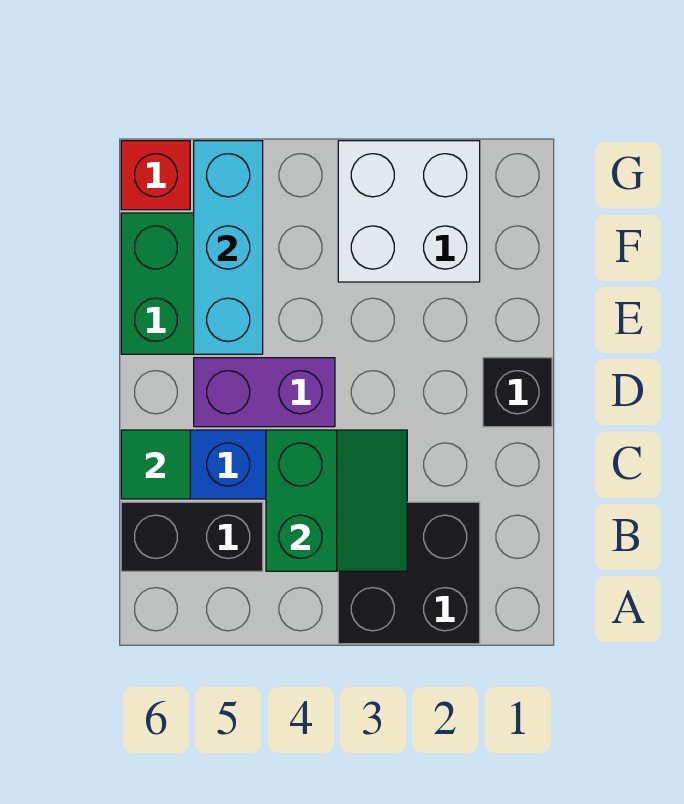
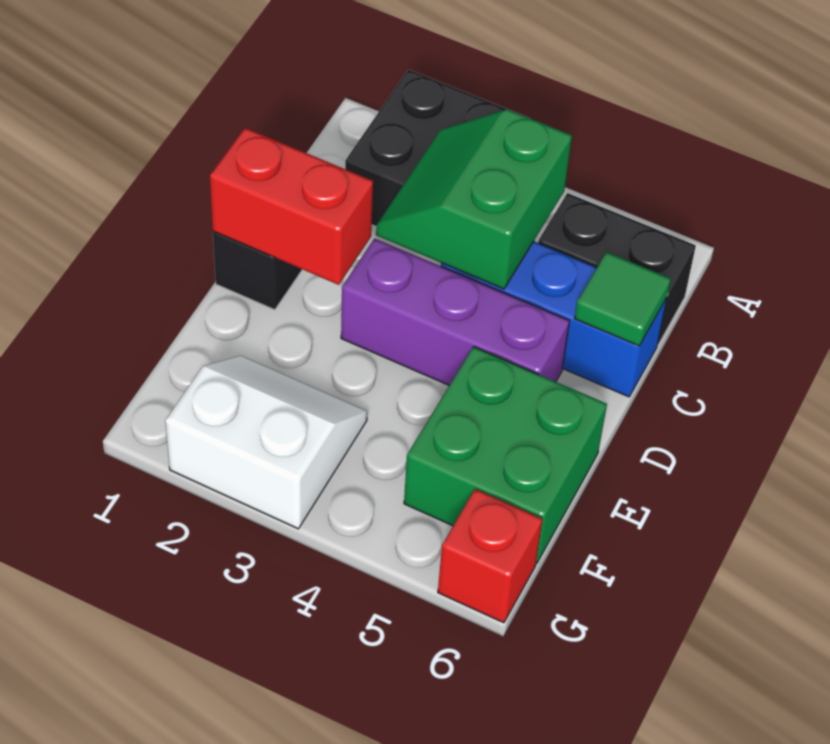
none -> red 1x2 brick [210,128,373,285]
purple 1x2 brick [194,358,335,427] -> purple 1x3 brick [341,238,569,385]
cyan 1x3 brick [194,141,263,354] -> none
white 2x2 brick [338,141,480,282] -> white 2x2 slope [165,356,367,529]

